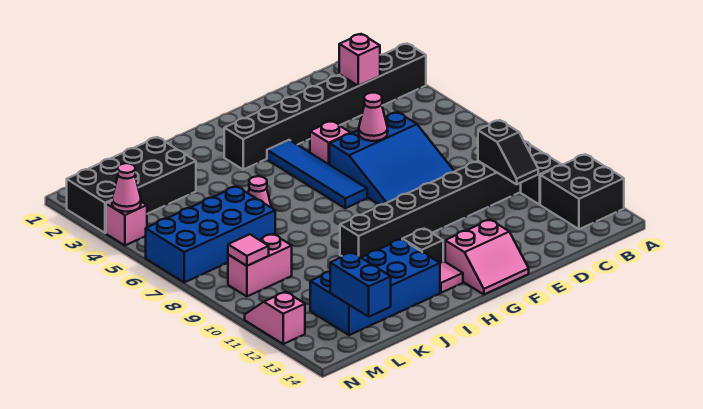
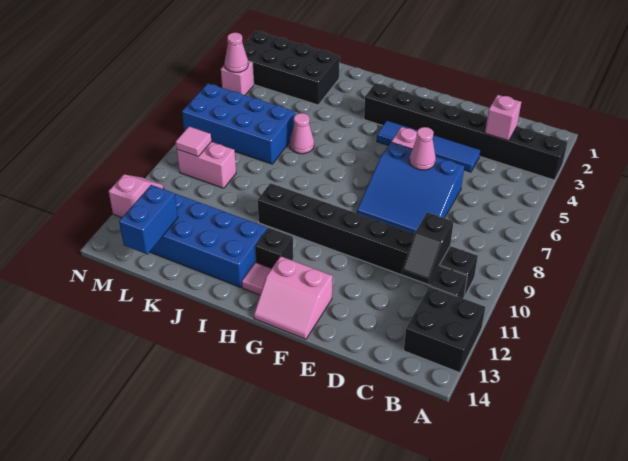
blue 1x4 tile [267,140,367,208] -> blue 1x4 tile turned to [377,120,481,172]

